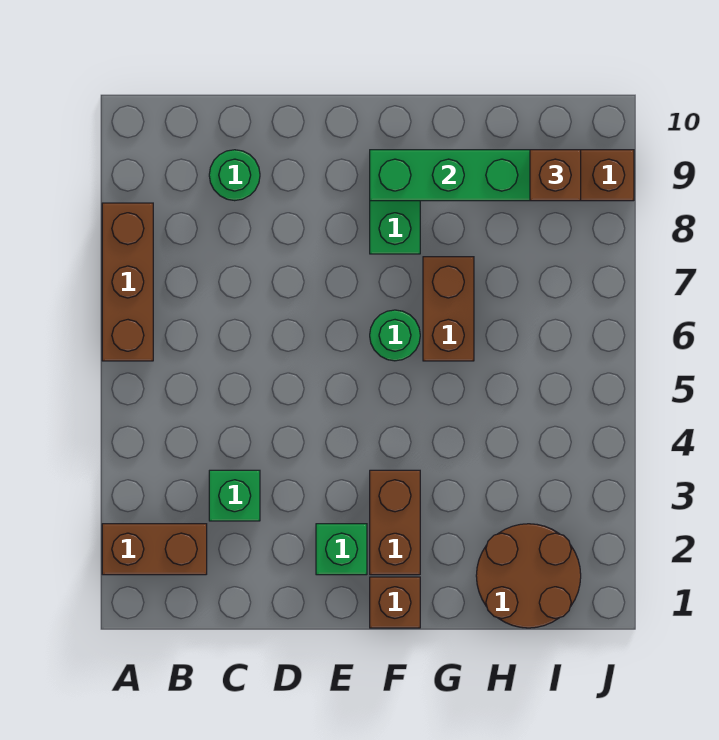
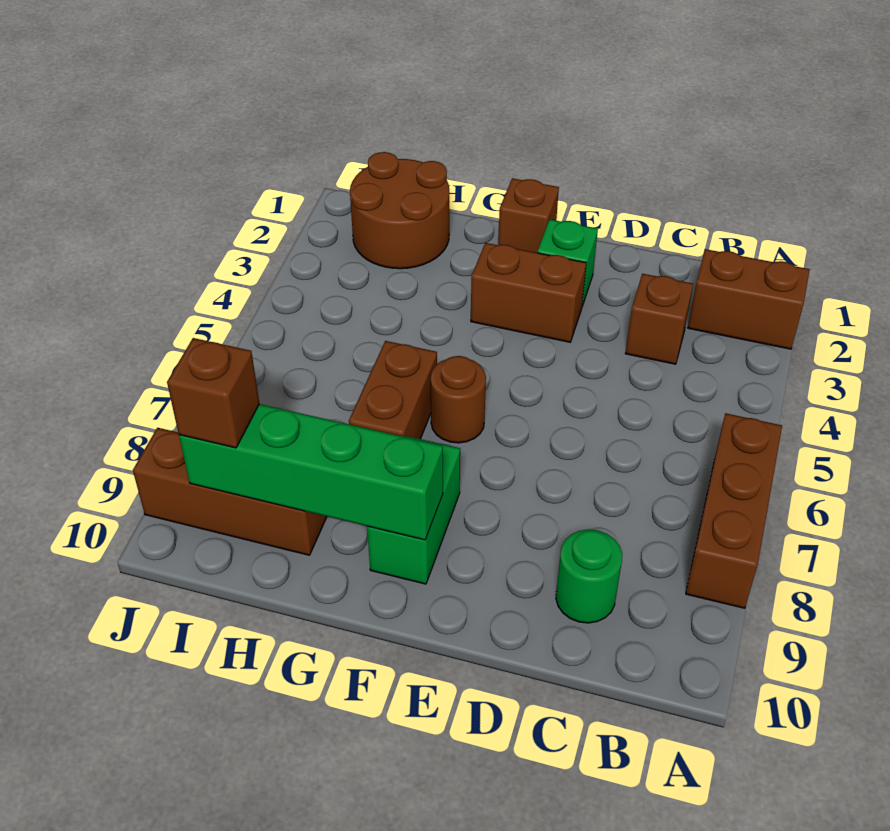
green 1x1 brick [209,470,260,521] -> brown 1x1 brick [625,274,693,364]
brown 1x2 brick [370,470,420,575] -> brown 1x2 brick turned to [471,243,586,342]
green 1x1 round brick [370,310,420,361] -> brown 1x1 round brick [431,356,486,443]

